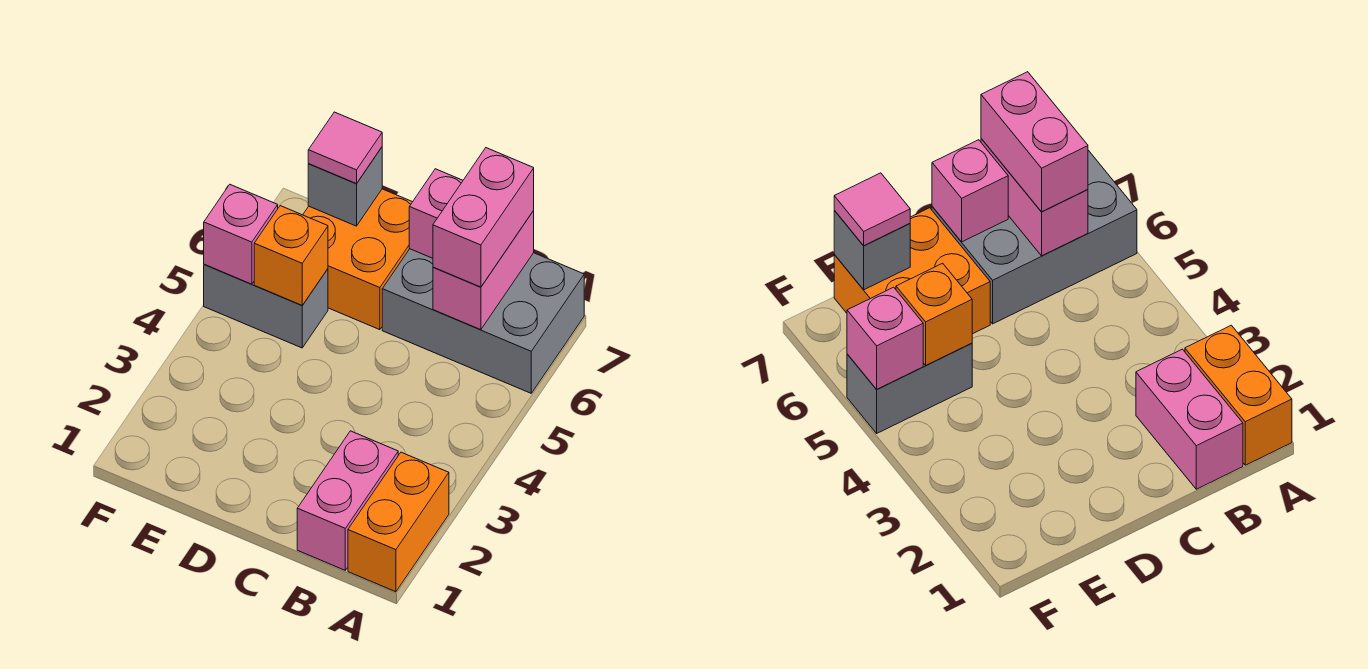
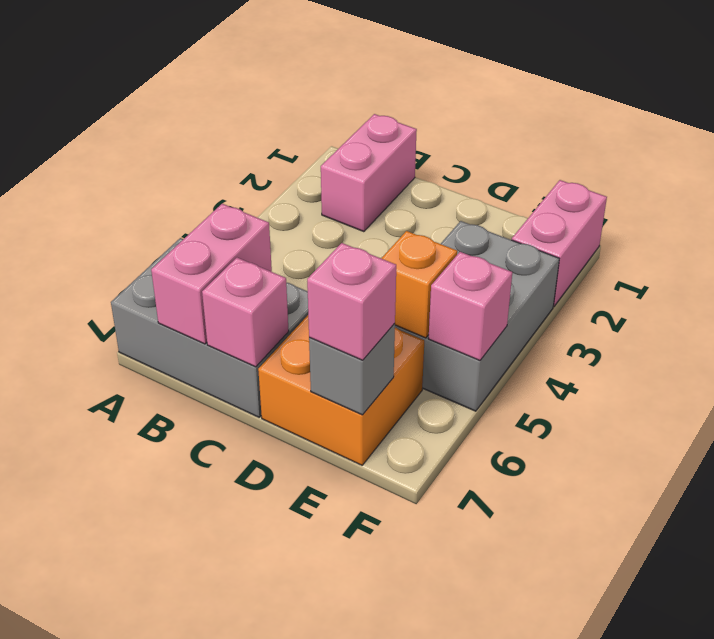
orange 1x2 brick [348,452,449,592] -> none
pink 1x2 brick [433,148,534,287] -> pink 1x2 brick moved to [512,180,607,306]
grey 1x2 brick [204,265,328,348] -> grey 2x3 brick [395,221,559,411]
pink 1x1 tile [308,112,382,184] -> pink 1x1 brick [307,243,396,360]

